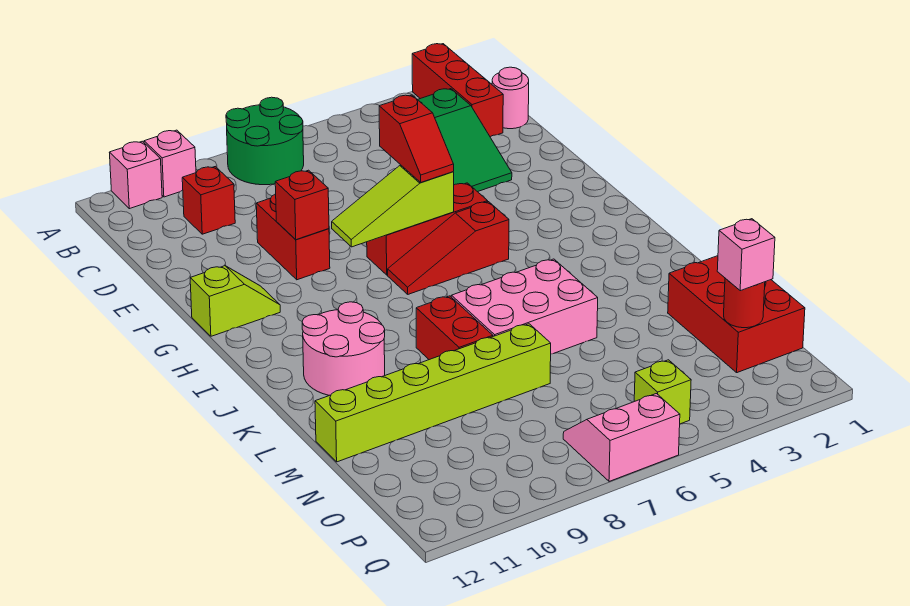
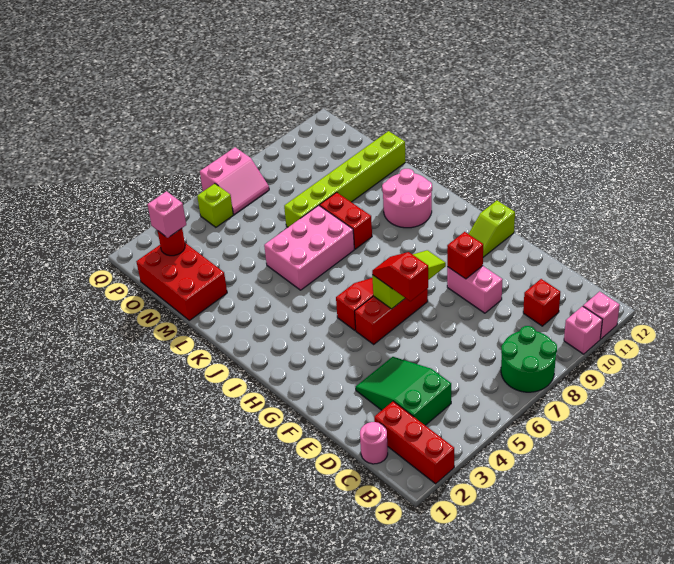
red 1x2 brick [256,194,330,280] -> pink 1x2 brick [447,266,503,313]

